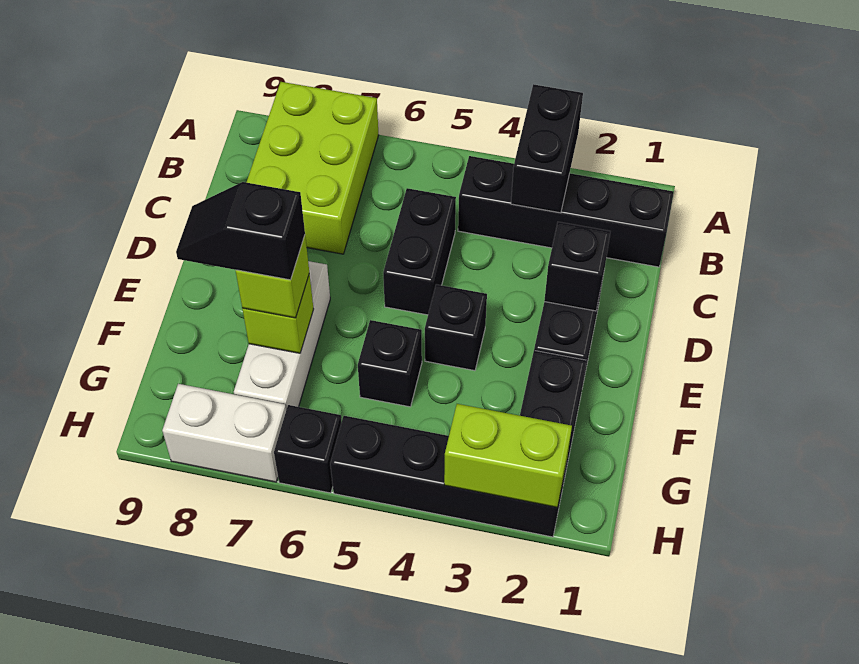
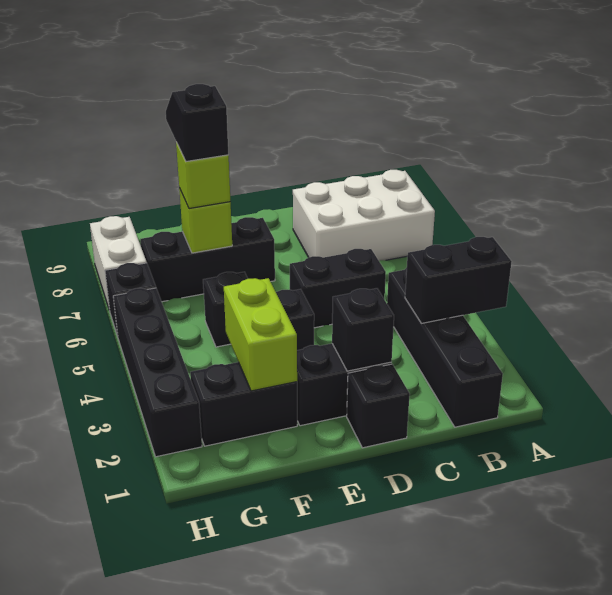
lime 2x3 brick [246,82,379,254] -> white 2x3 brick [293,170,435,261]
none -> black 1x1 brick [347,364,410,448]
white 1x3 brick [234,261,330,410] -> black 1x3 brick [140,217,275,302]
lime 1x2 brick [444,404,572,507] -> lime 1x2 brick moved to [224,278,297,391]

